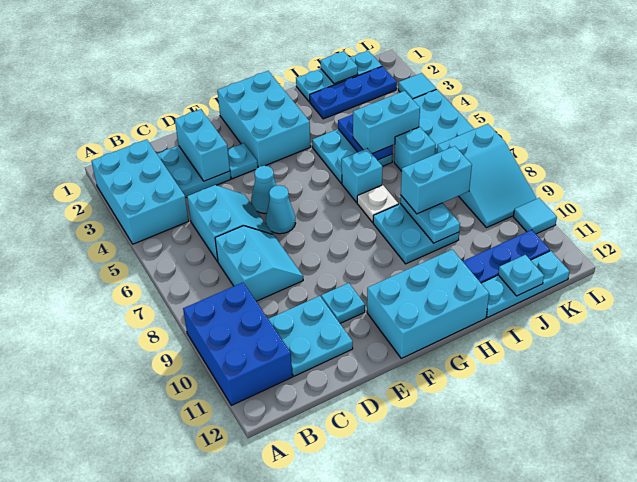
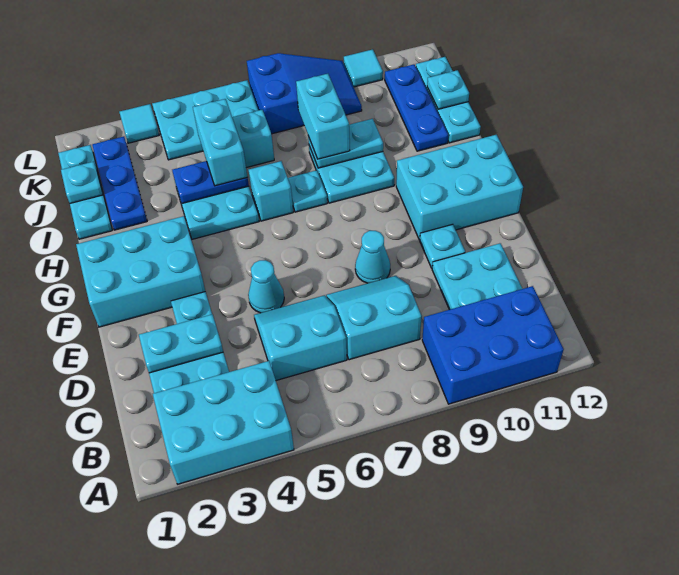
cyan 1x2 brick [175,109,230,181] -> cyan 1x2 plate [139,314,223,373]
cyan 1x1 cone [266,185,296,234] -> cyan 1x1 cone moved to [355,231,390,283]
cyan 2x3 brick [367,250,489,358] -> cyan 2x3 brick turned to [396,135,523,240]
white 1x1 plate [357,185,398,223] -> cyan 1x1 plate [288,170,327,212]
cyan 2x3 slope [437,124,537,228] -> blue 2x3 slope [247,53,362,134]

